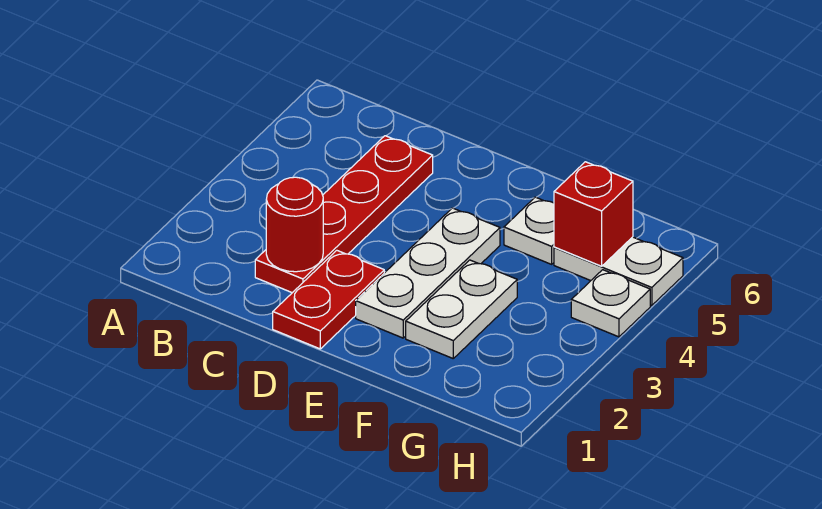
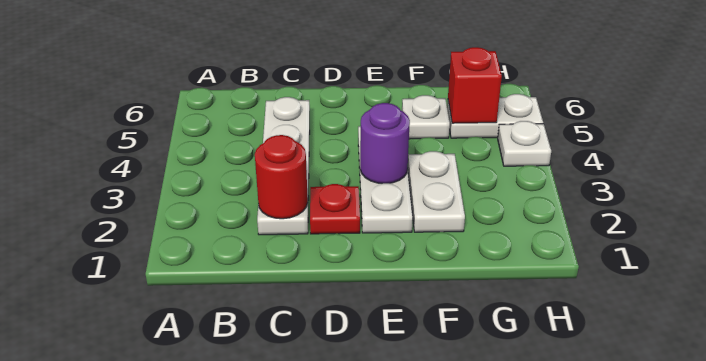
red 1x4 plate [255,136,433,293] -> white 1x4 plate [257,97,310,235]
red 1x2 plate [273,250,384,349] -> red 1x1 plate [310,184,360,234]
none -> purple 1x1 round brick [360,103,410,183]

